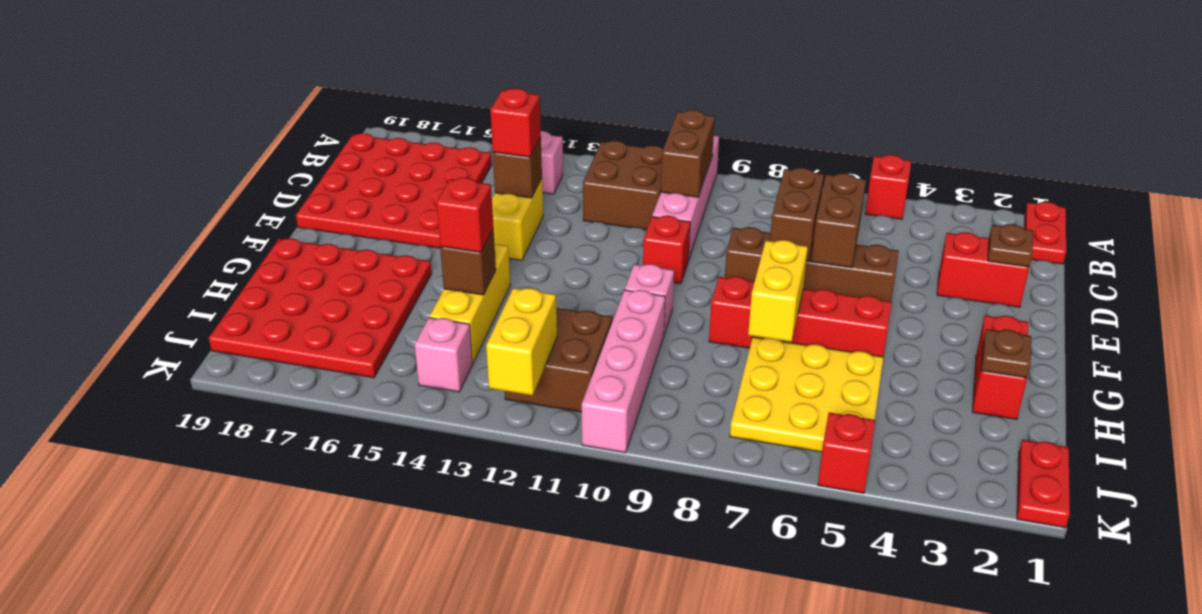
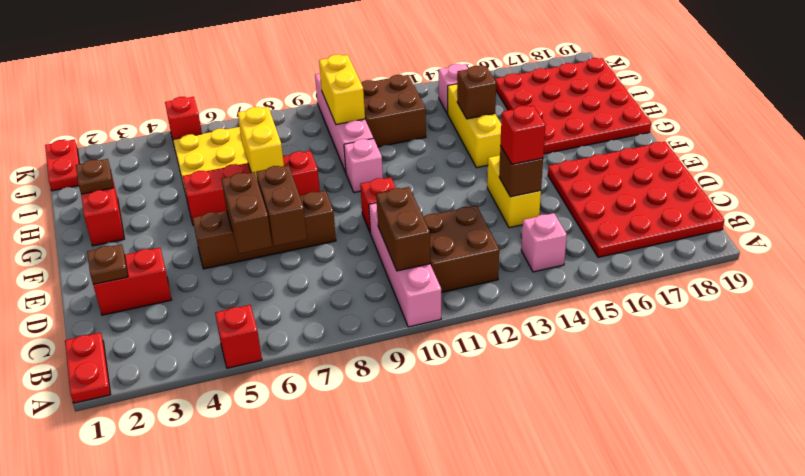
red 1x1 brick [436,178,494,252] -> none
yellow 1x2 brick [486,288,557,395] -> yellow 1x2 brick moved to [319,54,365,125]

